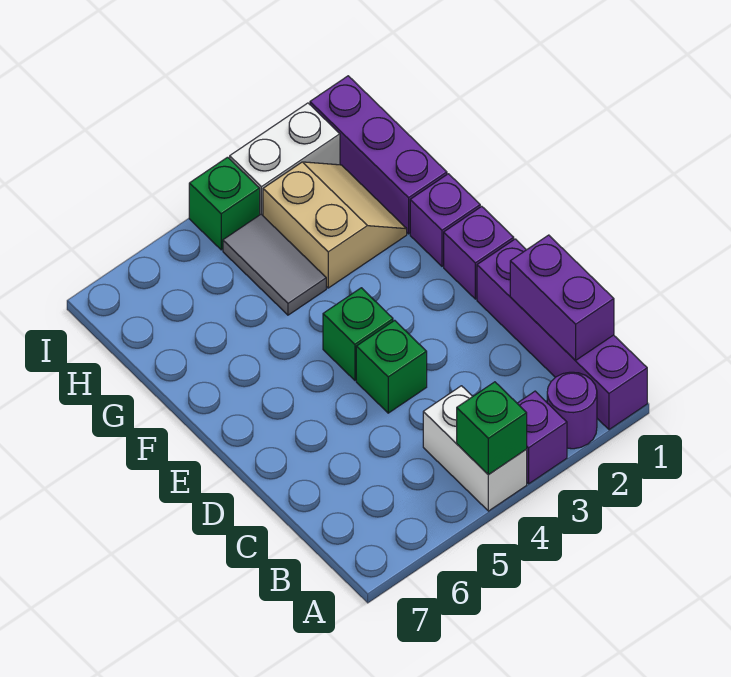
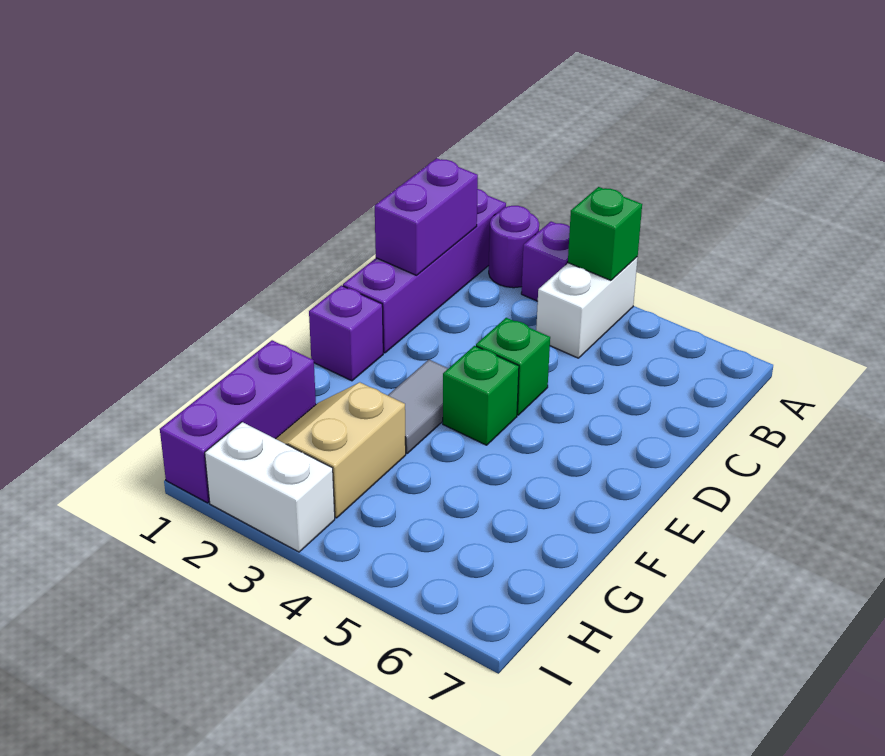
purple 1x1 brick [410,174,480,266] -> none
grey 1x2 tile [223,214,326,315] -> grey 1x2 tile moved to [388,360,449,454]
green 1x1 brick [189,157,260,250] -> none

